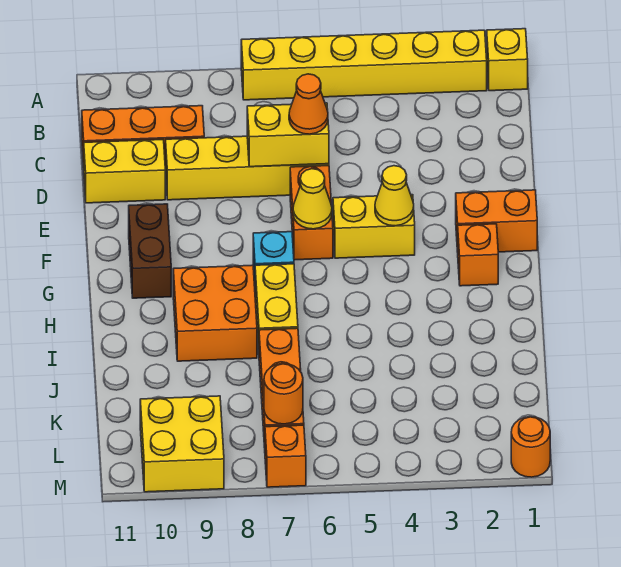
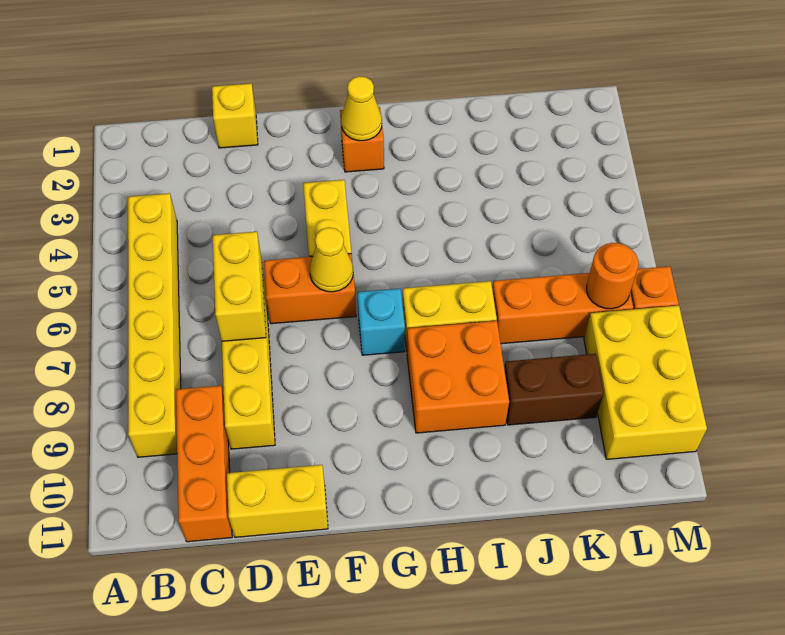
yellow 1x1 brick [487,29,528,91] -> yellow 1x1 brick moved to [212,83,258,148]
yellow 1x6 brick [241,30,487,100] -> yellow 1x6 brick moved to [128,193,181,457]
orange 1x1 cone [289,74,328,134] -> none
yellow 1x2 brick [84,140,165,203] -> yellow 1x2 brick turned to [227,465,328,537]
orange 1x2 brick [456,190,537,252] -> none
yellow 1x1 cone [375,166,414,226] -> yellow 1x1 cone moved to [341,76,382,141]
brown 1x2 brick [129,204,171,298] -> brown 1x2 brick moved to [504,354,604,425]
yellow 2x2 brick [140,396,224,492] -> yellow 2x3 brick [584,305,707,459]
orange 1x1 round brick [511,417,550,477] -> none

